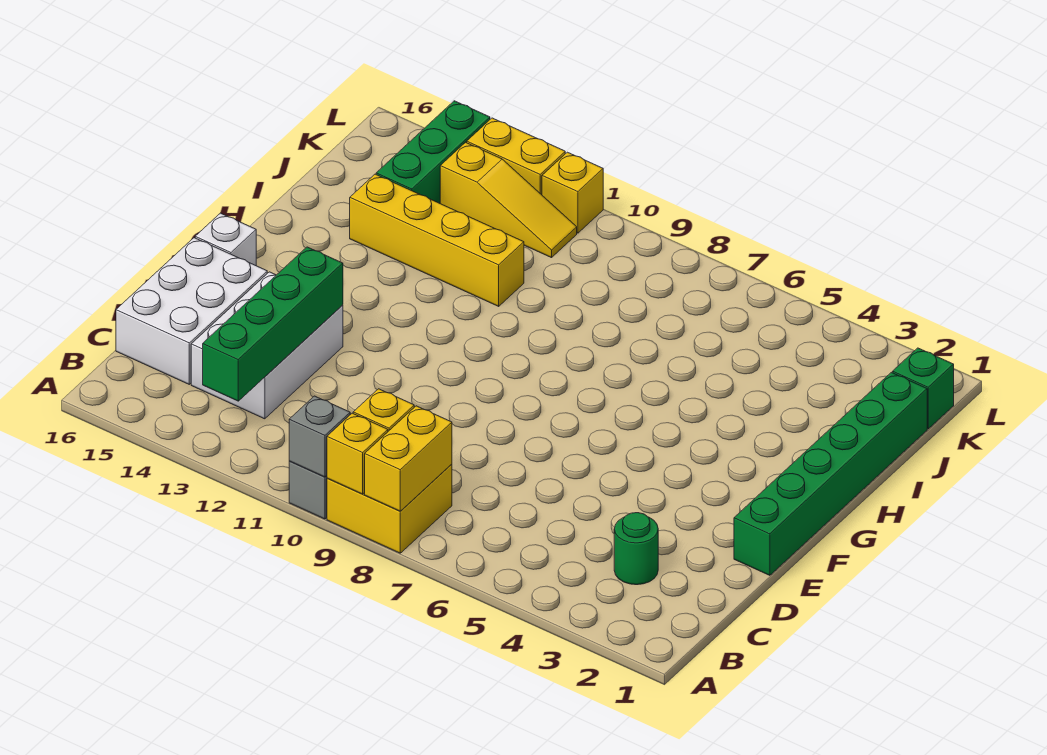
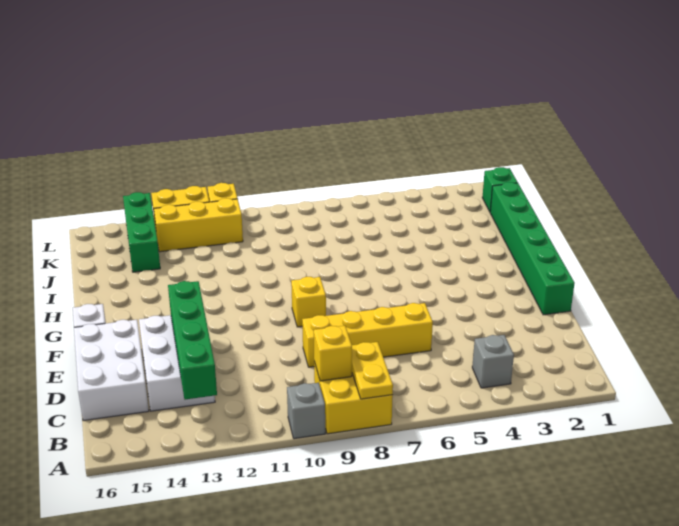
yellow 1x2 brick [365,406,452,511] -> yellow 1x2 plate [352,342,393,399]
yellow 1x1 brick [327,413,388,494] -> yellow 1x1 brick moved to [291,277,326,327]
grey 1x1 brick [289,396,350,477] -> grey 1x1 brick moved to [472,335,514,388]
green 1x1 round brick [614,513,658,585] -> none
yellow 1x4 brick [350,174,524,306] -> yellow 1x4 brick moved to [302,303,433,367]
yellow 1x3 slope [440,142,577,258] -> yellow 1x3 brick [154,198,243,252]

